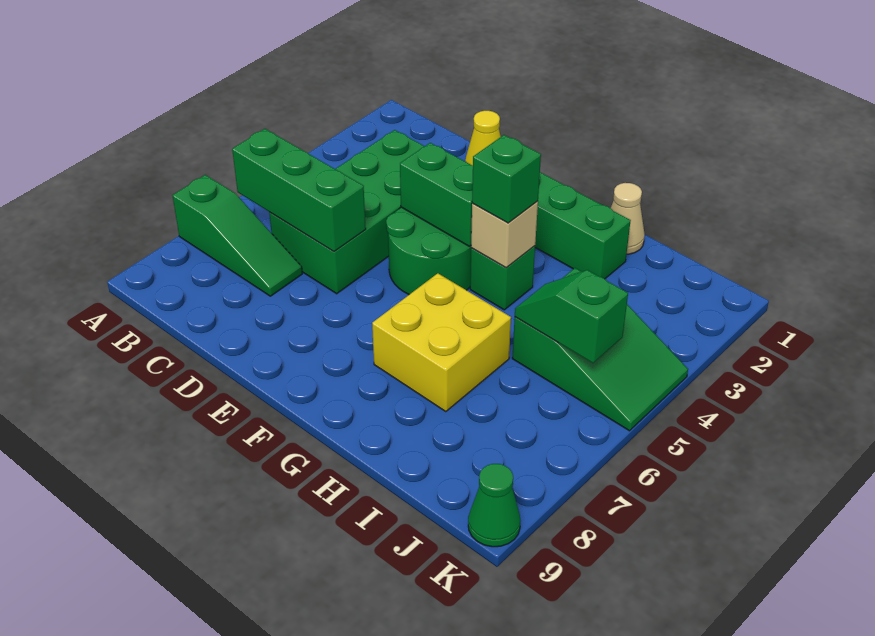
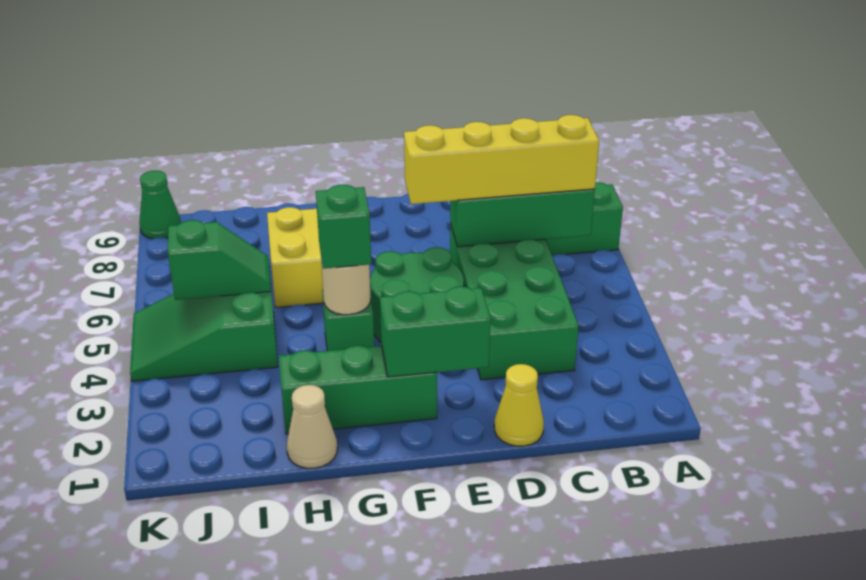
none -> yellow 1x4 brick [404,115,599,204]
green 1x2 brick [400,143,473,246] -> green 1x2 brick moved to [380,287,491,377]
tan 1x1 brick [471,201,538,268] -> tan 1x1 round brick [321,260,371,315]

